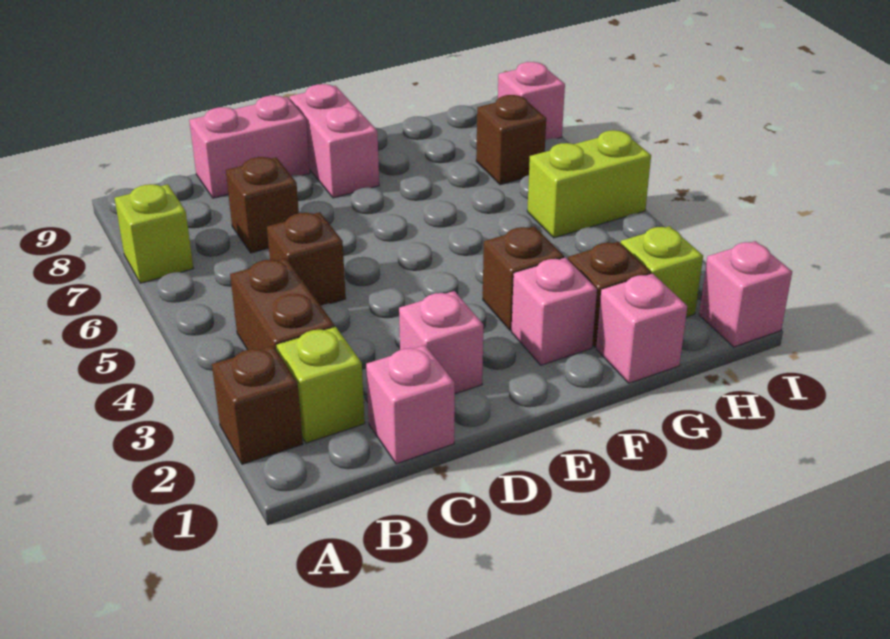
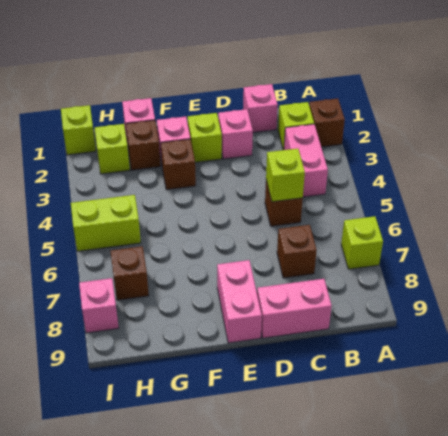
brown 1x2 brick [230,258,335,350] -> pink 1x2 brick [284,124,328,197]
none -> lime 1x1 brick [266,148,305,202]
none -> lime 1x1 brick [188,113,222,162]
pink 1x1 brick [699,241,792,347] -> lime 1x1 brick [61,105,96,155]

